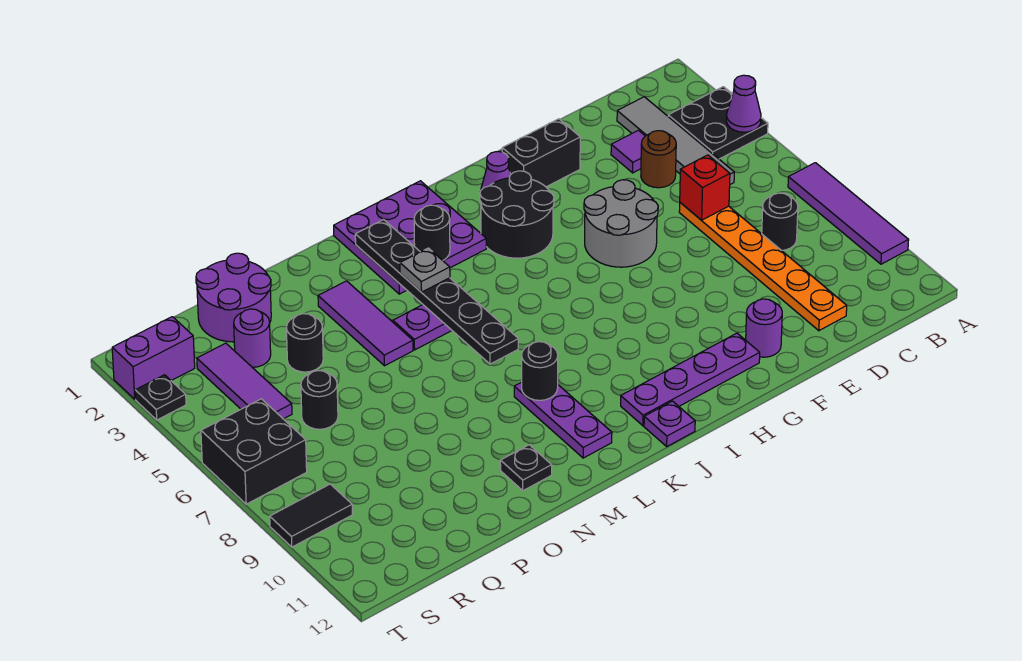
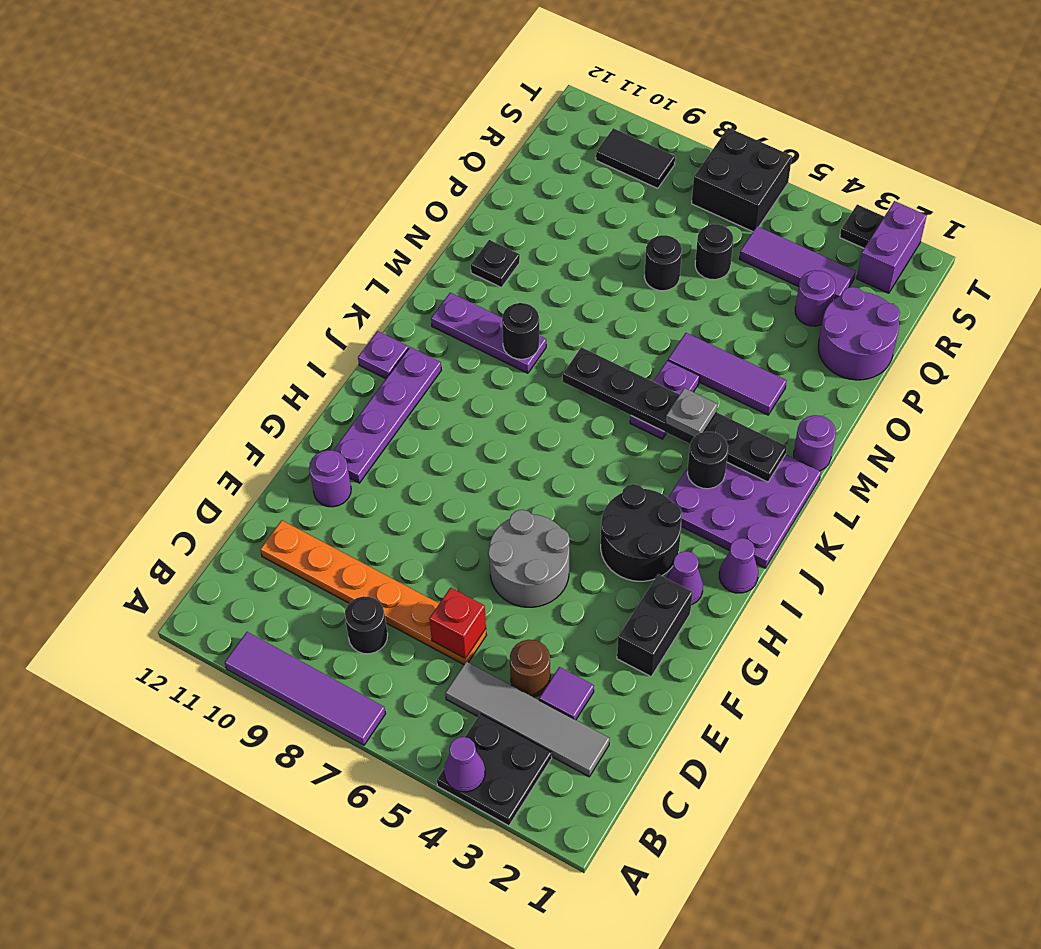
none -> purple 1x1 cone [719,538,758,593]
none -> purple 1x1 round brick [794,415,836,471]
black 1x1 round brick [286,314,323,372] -> black 1x1 round brick moved to [644,235,682,291]
black 1x2 tile [270,484,352,547] -> black 1x2 tile turned to [596,128,675,188]

